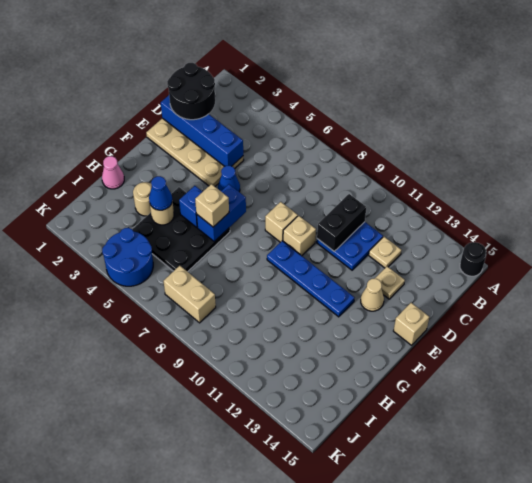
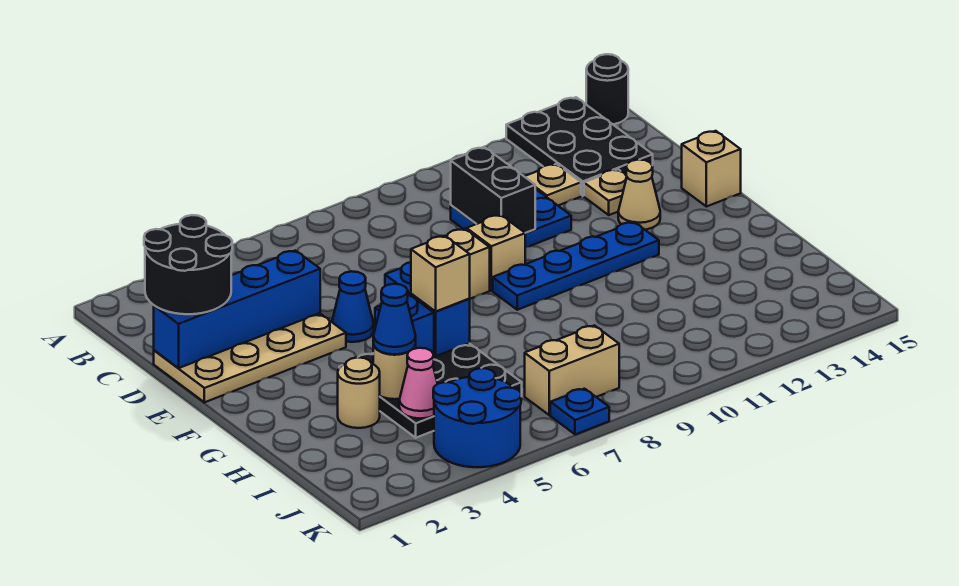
none -> black 2x3 plate [506,97,653,196]
pink 1x1 cone [102,156,124,189] -> pink 1x1 cone moved to [399,348,437,419]
none -> blue 1x1 plate [550,389,609,435]

